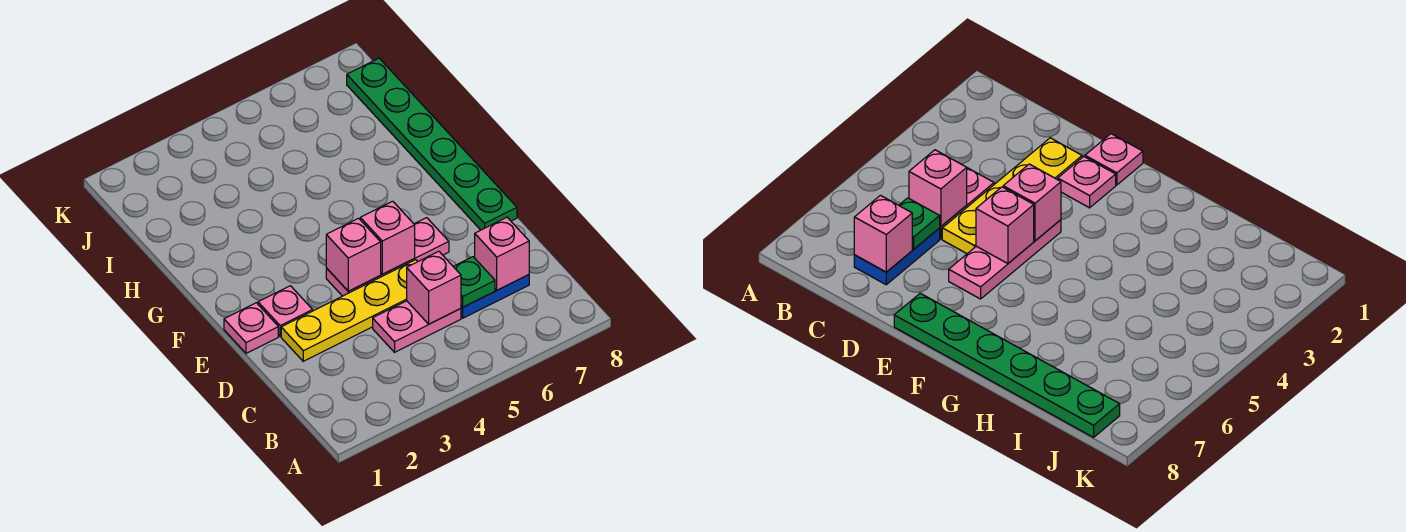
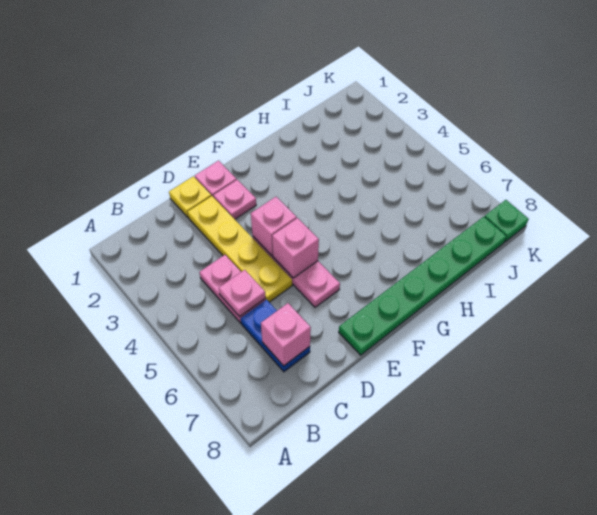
pink 1x1 brick [407,251,461,324] -> pink 1x1 plate [219,270,266,317]
green 1x1 plate [453,257,495,307] -> green 1x1 plate moved to [485,200,529,242]
none -> yellow 1x1 plate [169,176,211,217]

